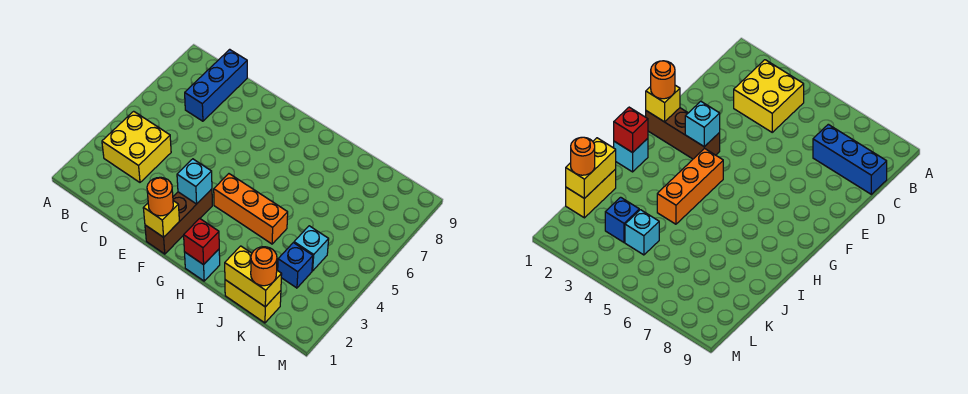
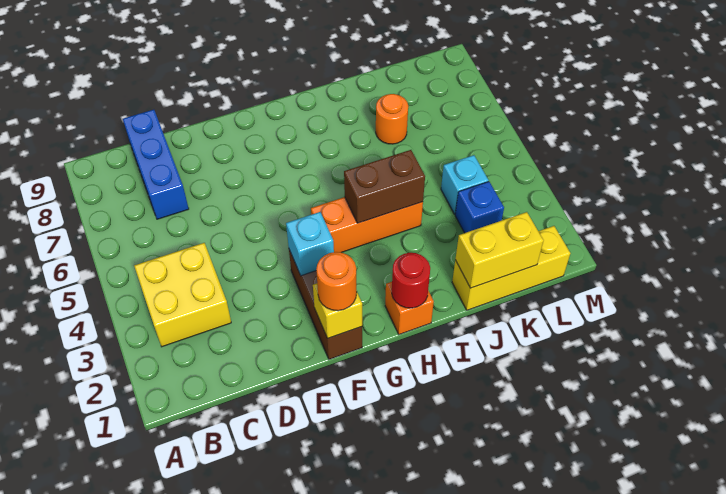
cyan 1x1 brick [185,249,220,281] -> orange 1x1 brick [385,282,434,334]
red 1x1 brick [184,218,219,265] -> red 1x1 round brick [392,253,430,308]
none -> brown 1x2 brick [344,150,425,223]
yellow 1x2 brick [225,280,281,323] -> yellow 1x3 brick [452,226,570,310]
orange 1x1 round brick [251,247,277,286] -> orange 1x1 round brick moved to [376,94,408,144]

